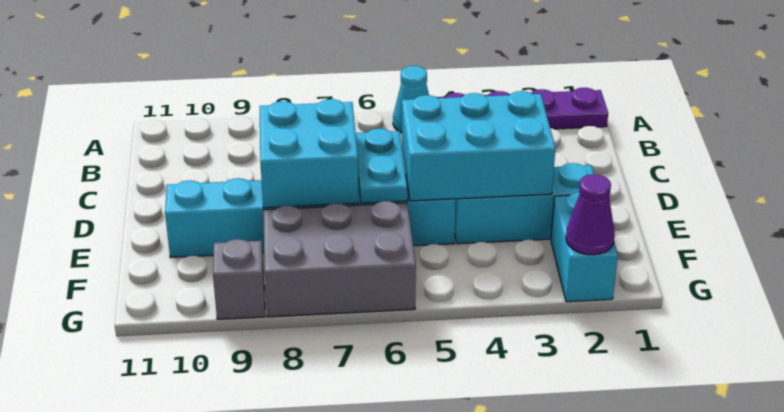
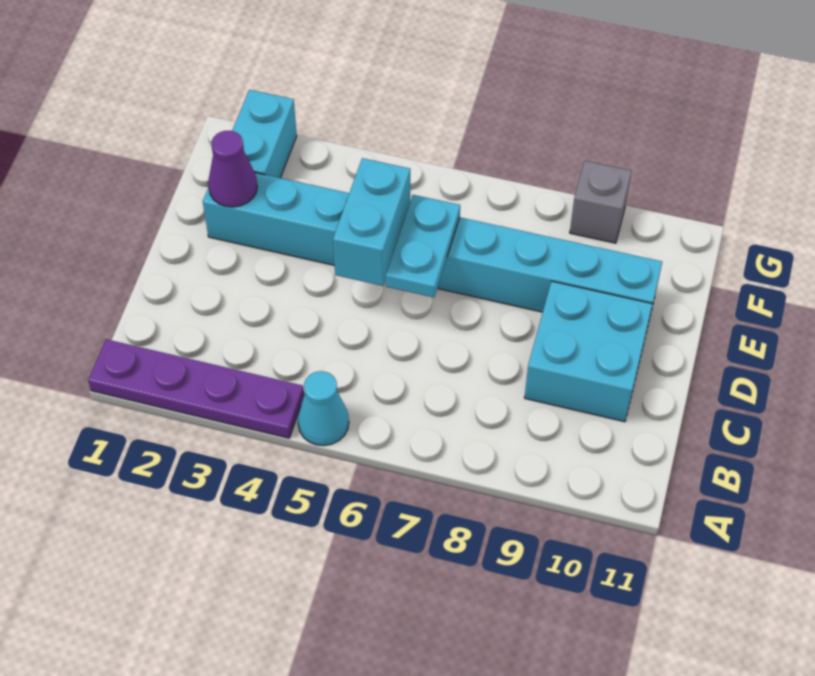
cyan 2x3 brick [402,91,555,201] -> cyan 1x2 brick [333,158,410,286]
cyan 2x2 brick [260,99,359,208] -> cyan 2x2 brick moved to [525,281,652,422]
grey 2x3 brick [263,201,416,317] -> none
purple 1x1 cone [566,174,615,255] -> purple 1x1 cone moved to [208,131,257,207]

